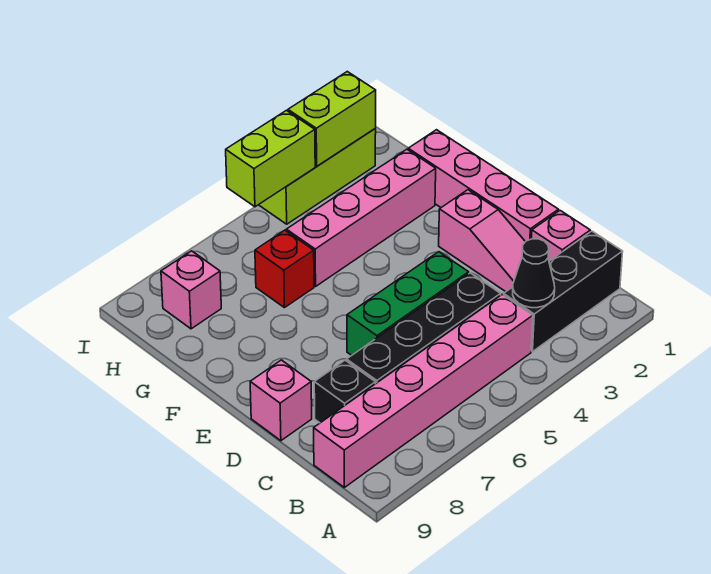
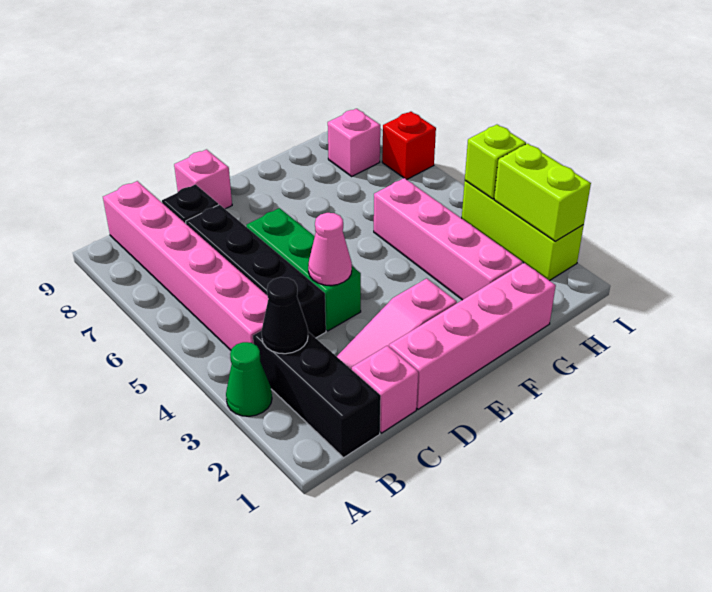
none -> green 1x1 cone [226,342,272,416]
none -> pink 1x1 cone [308,213,352,285]
red 1x1 brick [255,230,314,308] -> red 1x1 brick moved to [382,112,436,179]
lime 1x2 brick [226,110,315,207] -> lime 1x1 brick [465,125,526,199]

